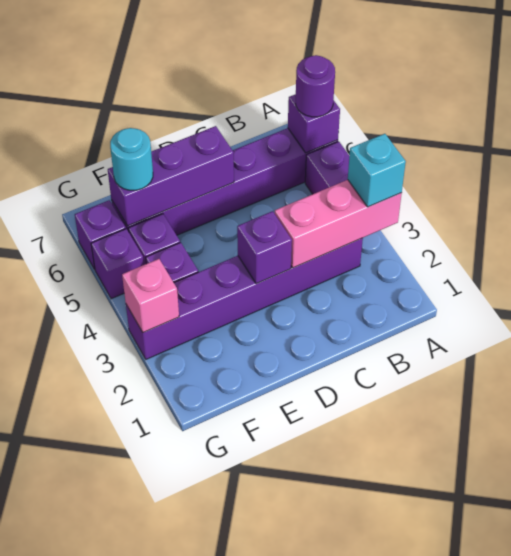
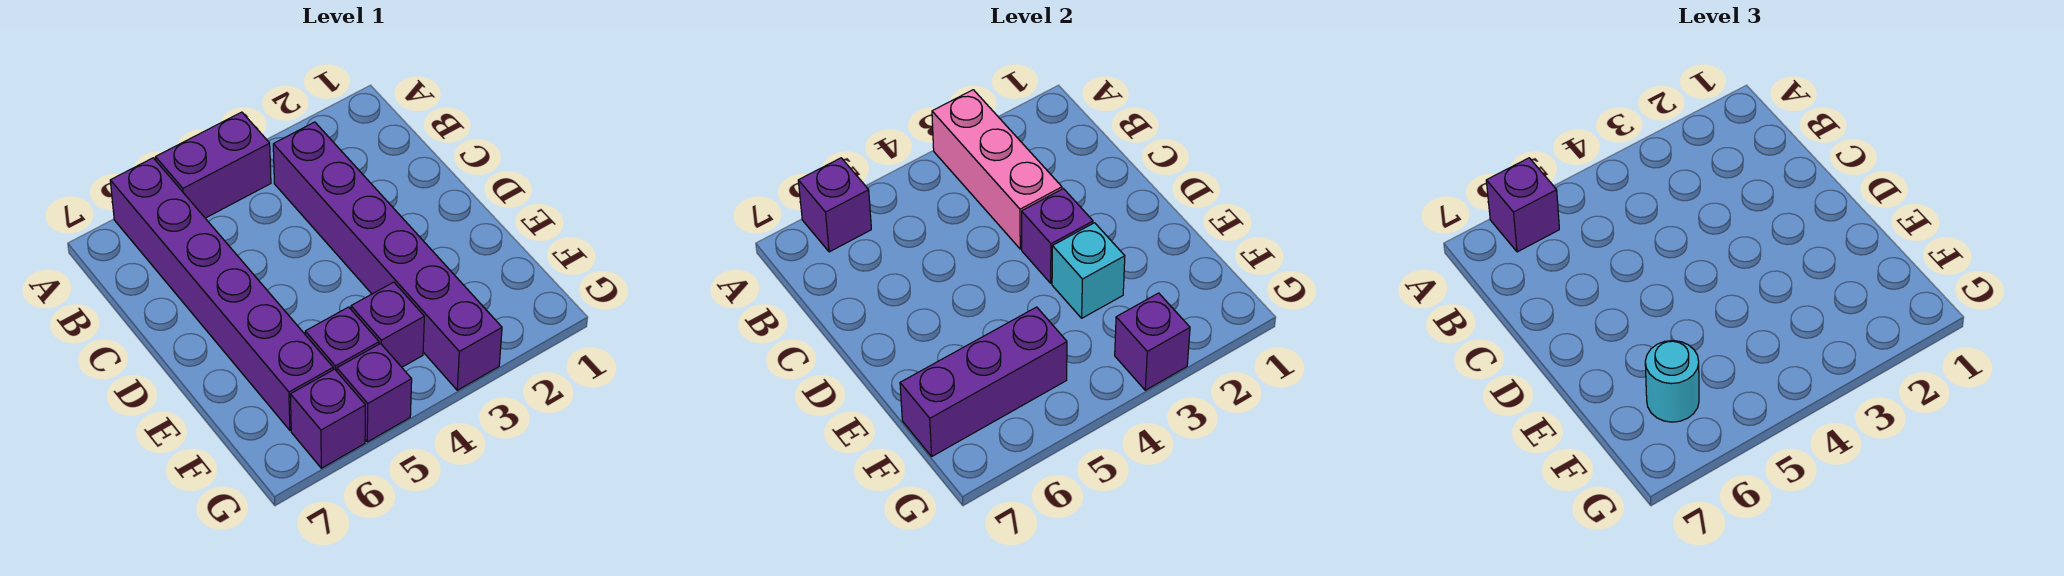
cyan 1x1 brick [348,134,406,207] -> cyan 1x1 brick moved to [1052,223,1125,318]
purple 1x1 round brick [296,55,335,117] -> purple 1x1 brick [1486,158,1559,252]
purple 1x3 brick [108,126,234,226] -> purple 1x3 brick turned to [900,307,1067,456]
pink 1x1 brick [122,259,179,333] -> purple 1x1 brick [1115,293,1190,390]

